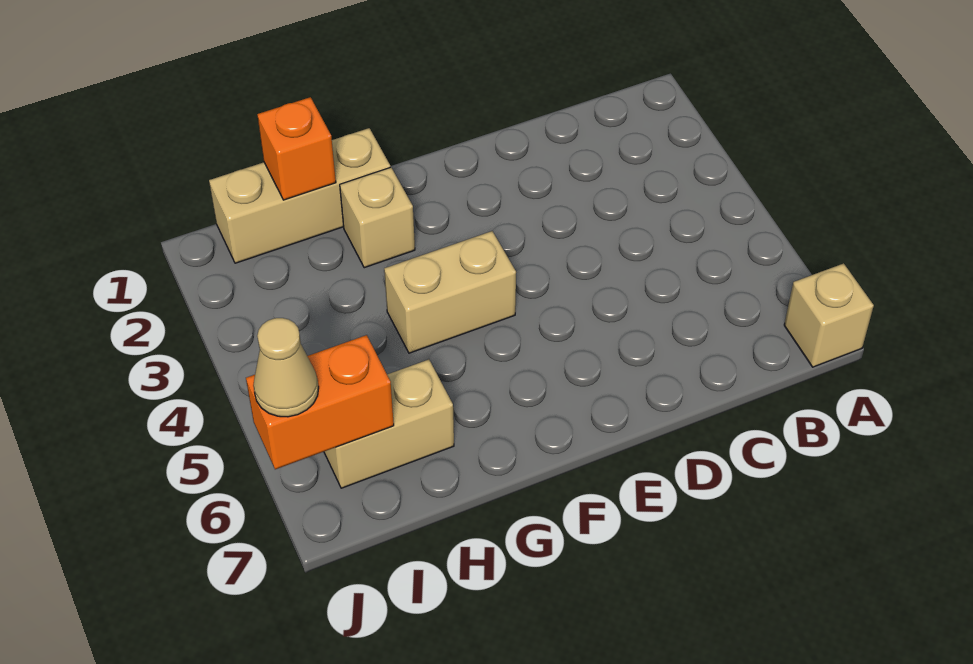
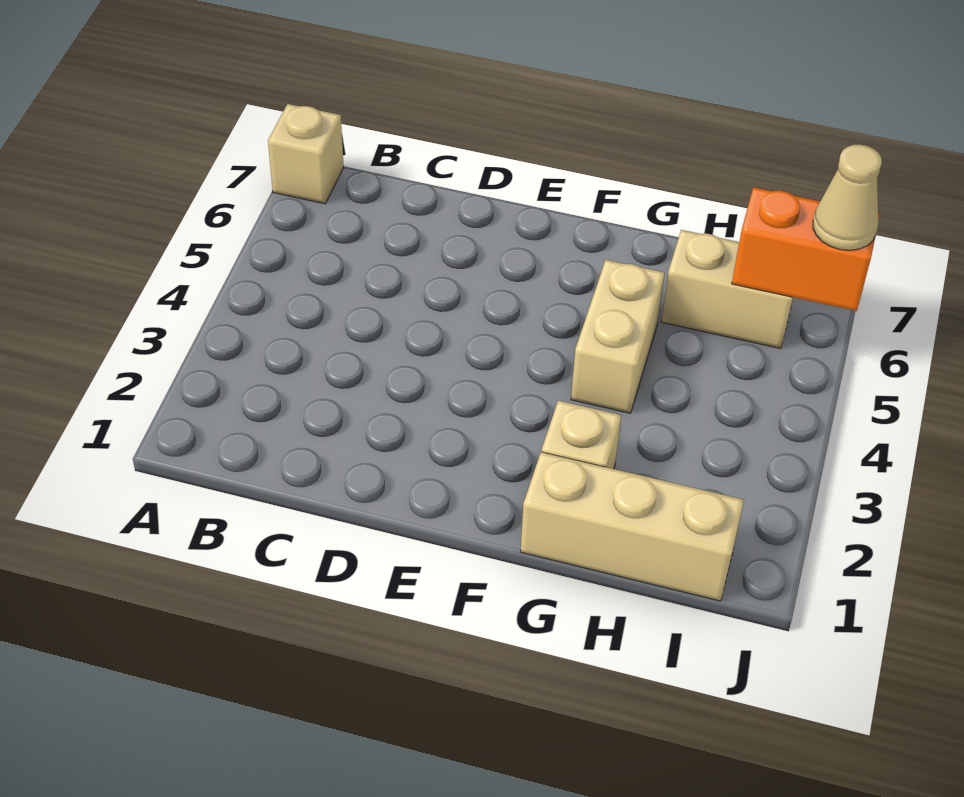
tan 1x2 brick [384,231,516,353] -> tan 1x2 brick turned to [571,260,665,413]
orange 1x1 brick [257,97,336,200] -> none

